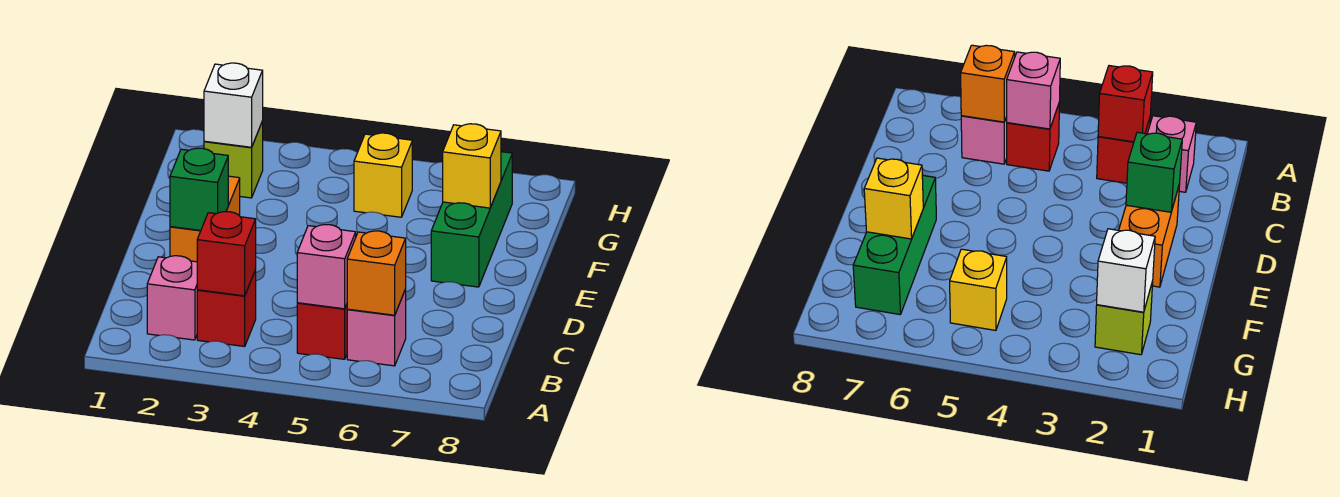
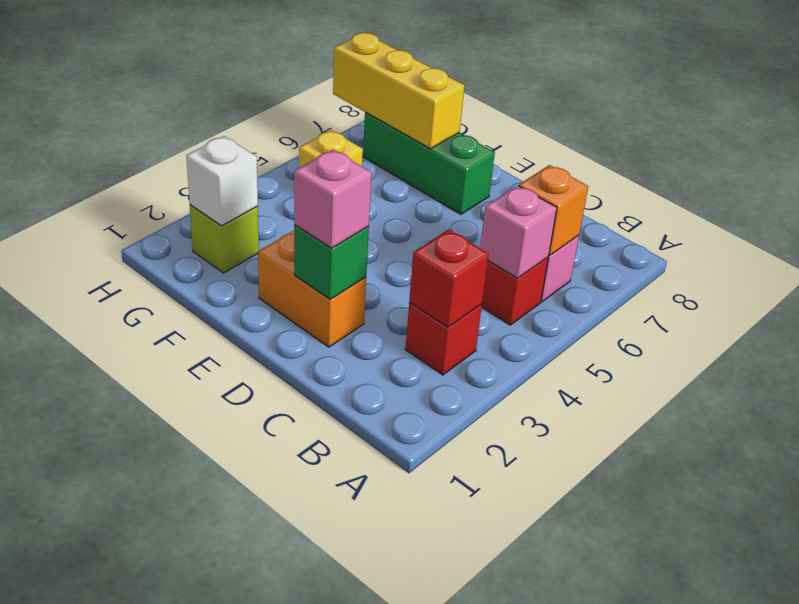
pink 1x1 brick [147,256,197,340] -> pink 1x1 brick moved to [294,150,372,248]
yellow 1x1 brick [443,124,501,208] -> yellow 1x3 brick [333,33,465,149]

